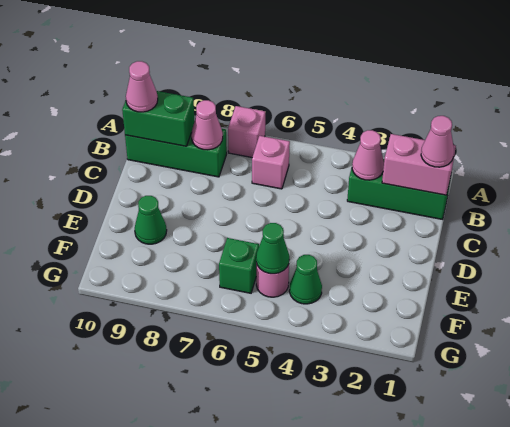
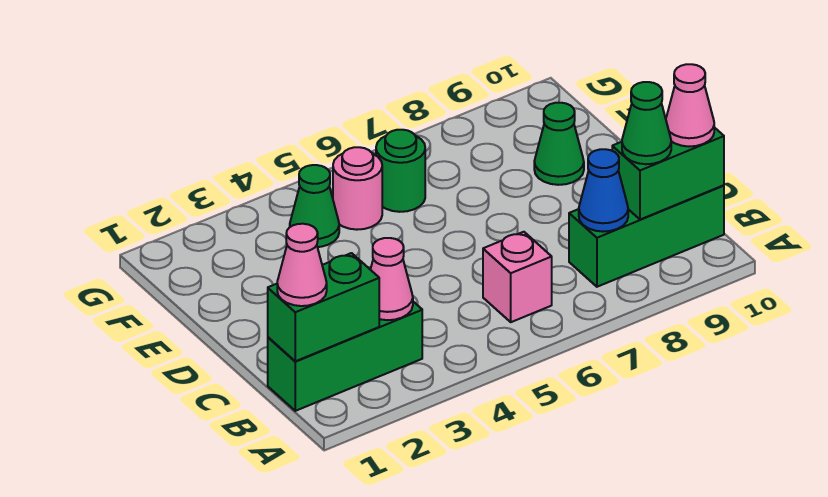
pink 1x1 brick [228,106,265,157] -> none
pink 1x2 brick [382,134,456,195] -> green 1x2 brick [268,253,379,361]
pink 1x1 cone [191,100,223,150] -> blue 1x1 cone [579,149,628,232]
green 1x1 cone [256,223,289,274] -> green 1x1 cone moved to [622,82,671,164]
green 1x1 brick [219,238,259,293] -> green 1x1 round brick [376,130,425,212]

